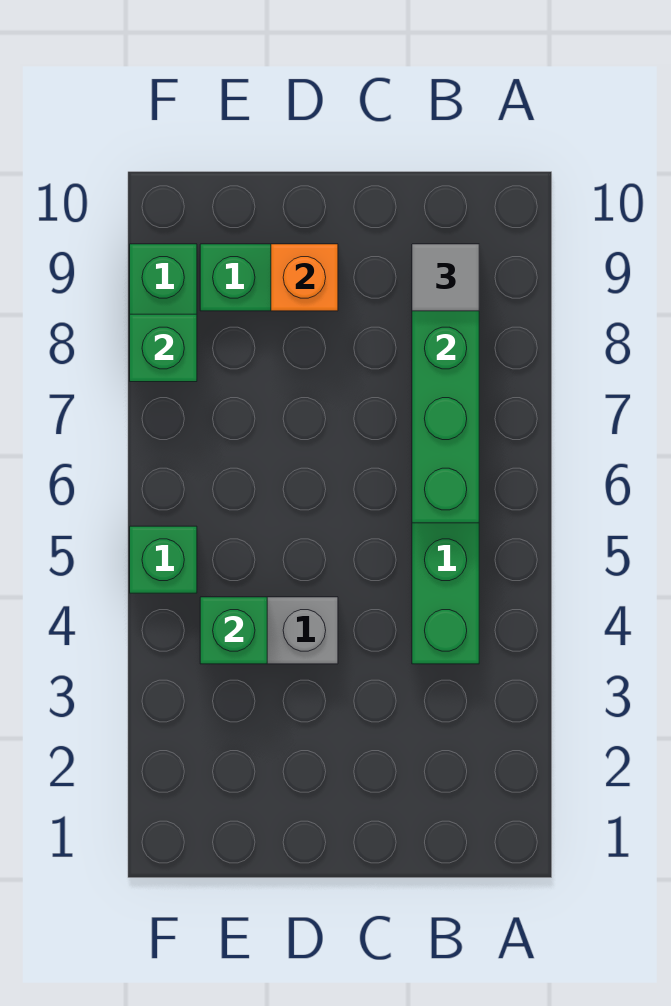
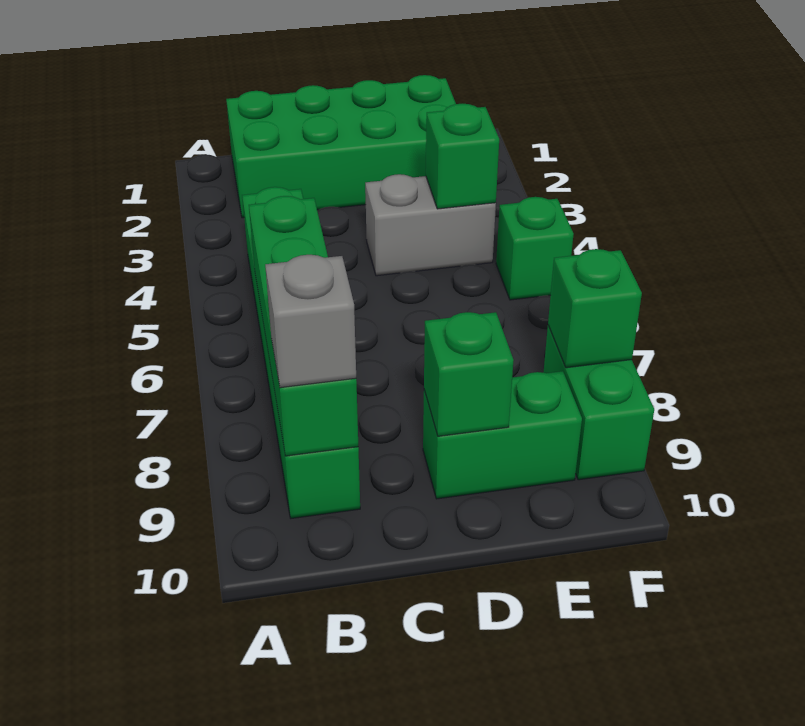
none -> green 2x4 brick [226,75,456,218]
grey 1x1 tile [412,244,479,311] -> grey 1x1 brick [265,255,356,388]
orange 1x1 brick [271,244,338,311] -> green 1x1 brick [424,312,514,436]

